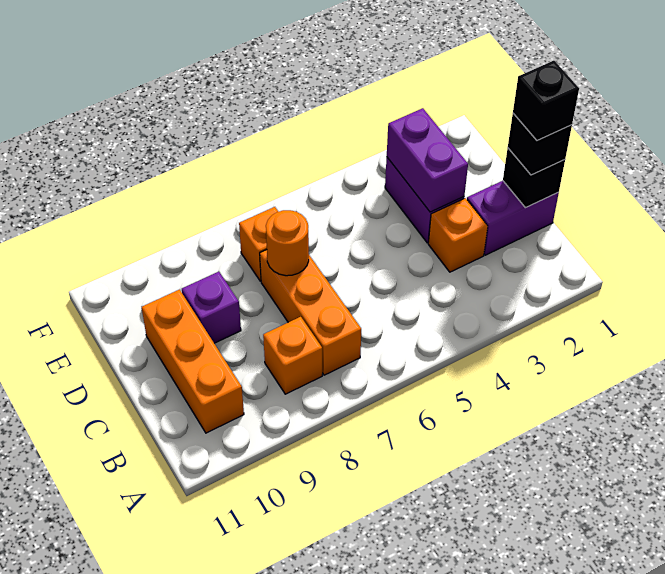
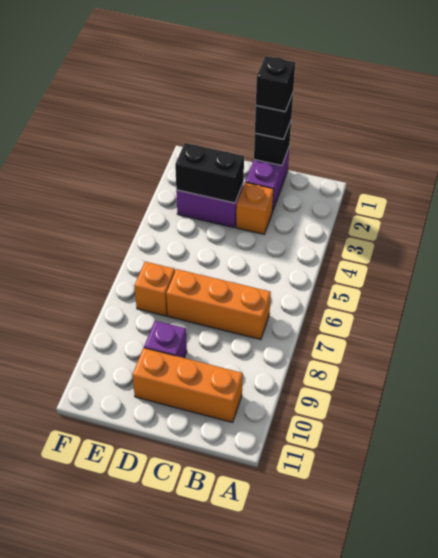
orange 1x1 brick [263,317,322,394] -> none
purple 1x2 brick [387,108,468,212] -> black 1x2 brick [175,143,244,203]
orange 1x1 round brick [266,210,309,276] -> none

